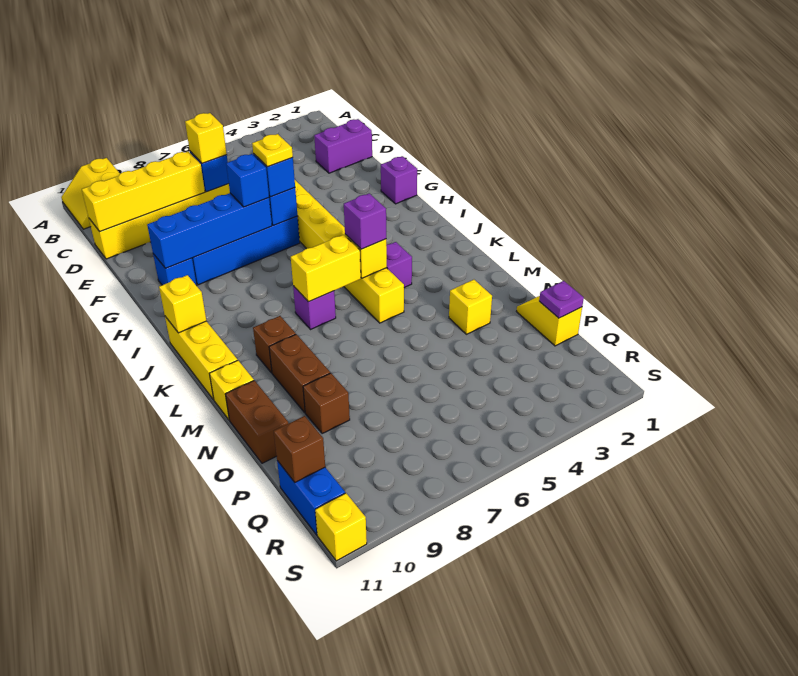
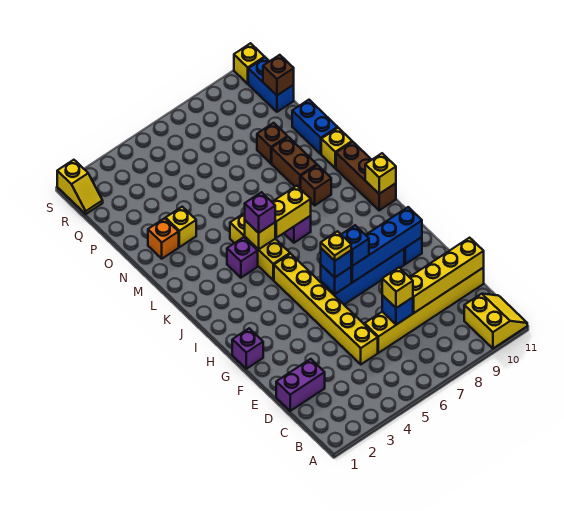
yellow 1x3 brick [165,317,238,400] -> brown 1x3 brick [336,142,396,210]
none -> orange 1x1 brick [148,218,179,259]
brown 1x2 brick [225,380,288,463] -> blue 1x2 brick [292,100,338,154]
yellow 1x2 slope [516,296,582,346] -> yellow 1x2 slope moved to [57,160,103,214]
purple 1x1 plate [539,281,584,318] -> none

